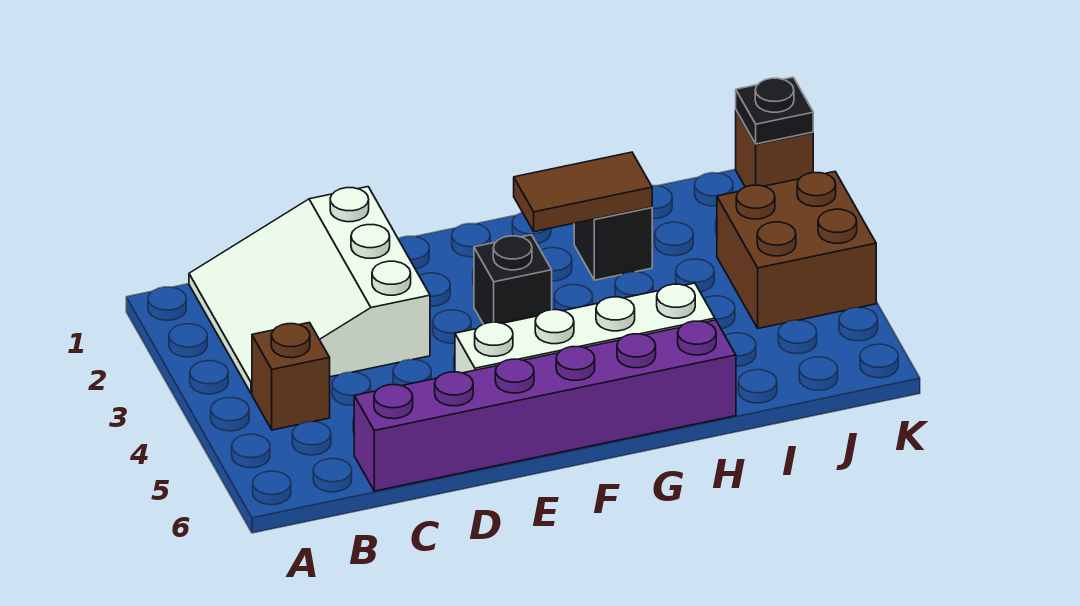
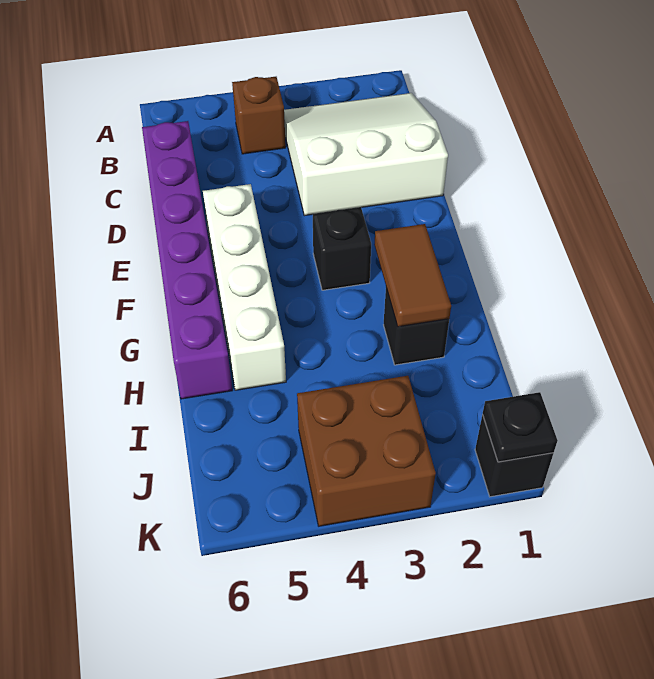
brown 1x1 brick [736,111,813,187] -> black 1x1 brick [475,415,554,497]

